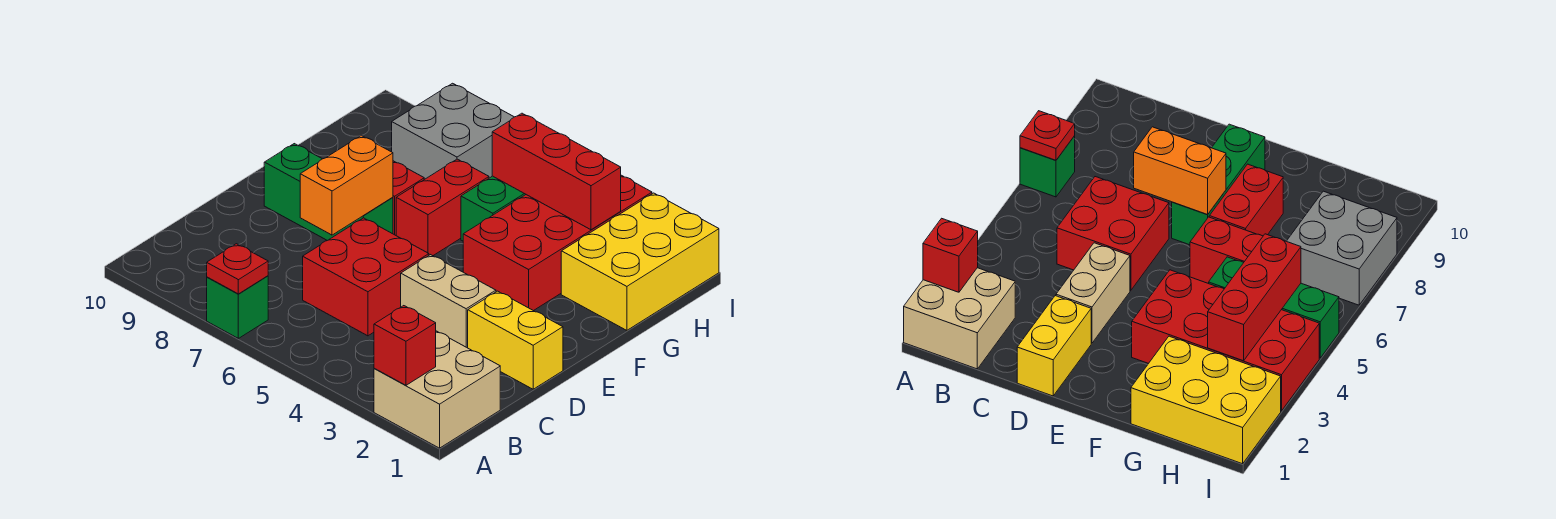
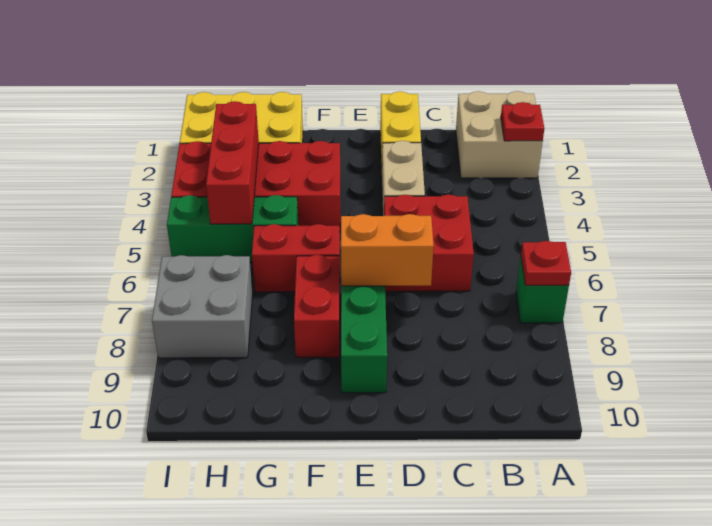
red 1x1 brick [374,306,436,385] -> red 1x1 plate [501,102,544,141]

